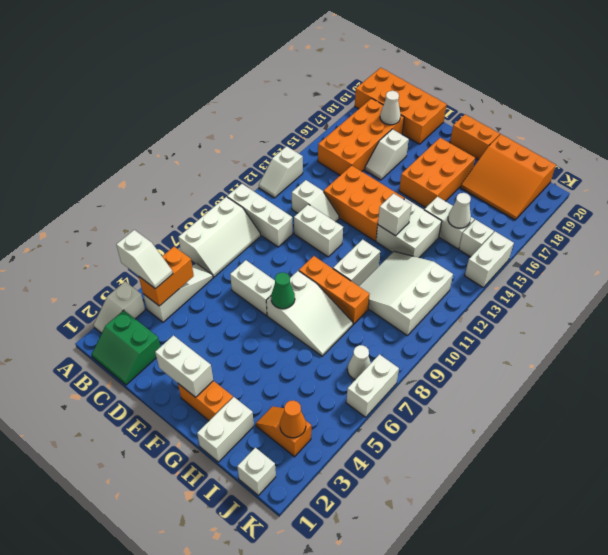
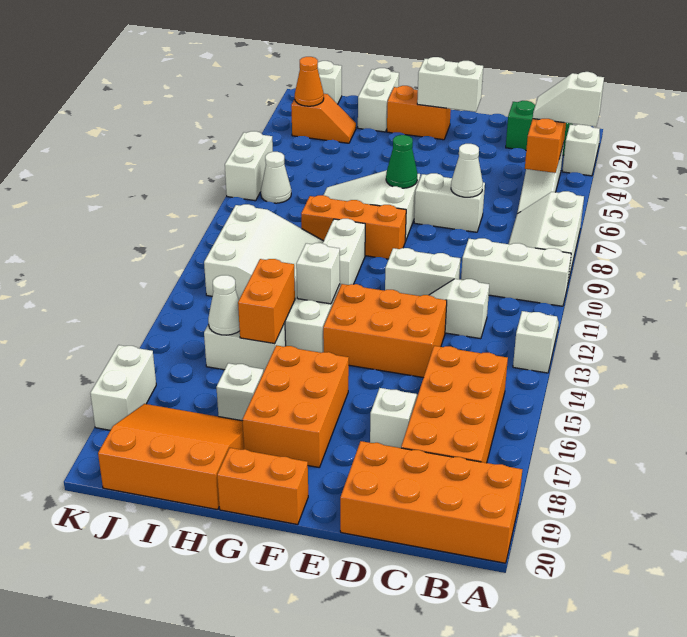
white 1x1 cone [380,91,401,125] -> white 1x1 cone moved to [451,144,483,197]
none -> orange 1x2 brick [238,259,295,344]
white 1x1 brick [459,220,494,257] -> white 1x1 brick moved to [216,363,264,421]
white 1x2 brick [465,232,514,287] -> white 1x2 brick moved to [90,345,156,430]

